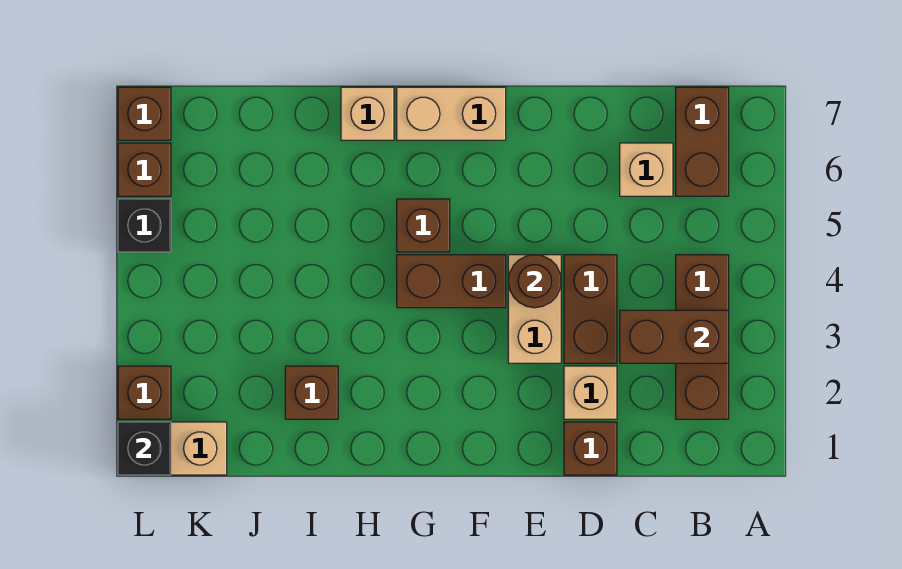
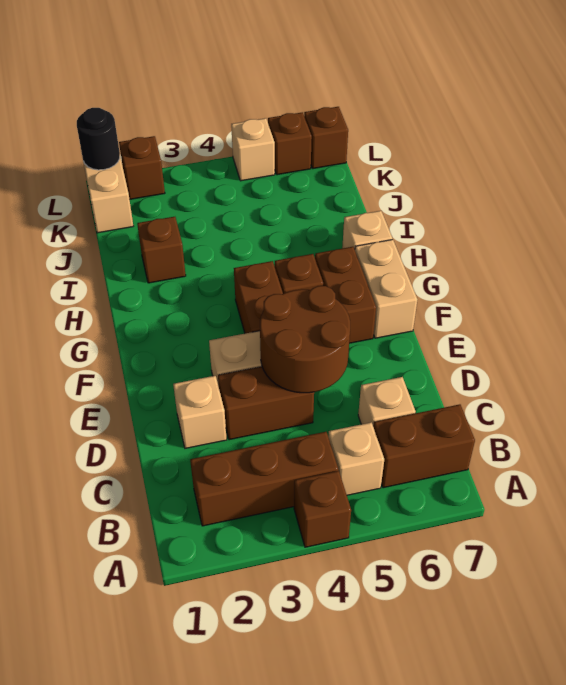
brown 1x2 brick [620,310,729,363] -> brown 1x2 brick moved to [315,247,376,343]
none -> tan 1x1 brick [328,422,384,495]
brown 1x1 brick [564,422,617,475] -> brown 1x1 brick moved to [294,471,351,547]
brown 1x1 round brick [508,255,561,308] -> brown 2x2 round brick [260,286,350,393]
black 1x1 brick [118,422,171,475] -> black 1x1 round brick [77,108,120,170]
black 1x1 brick [118,199,171,252] -> tan 1x1 brick [231,118,275,181]

